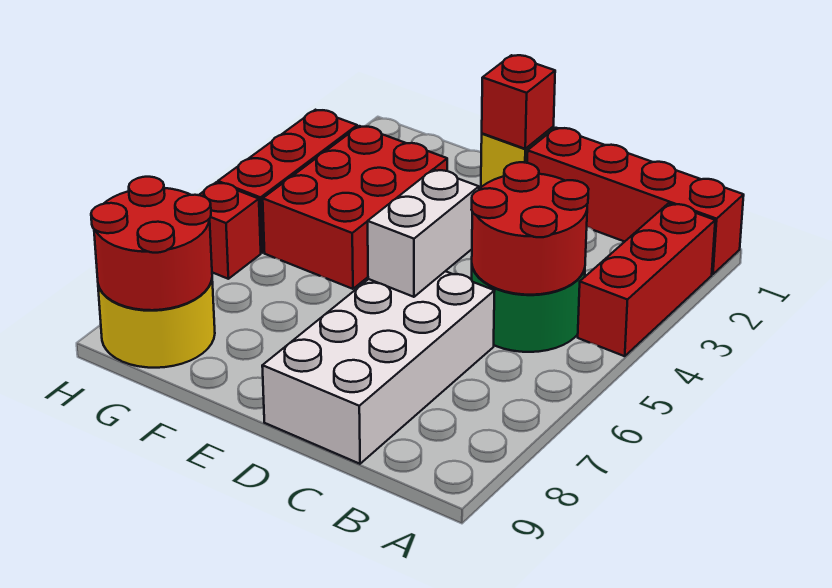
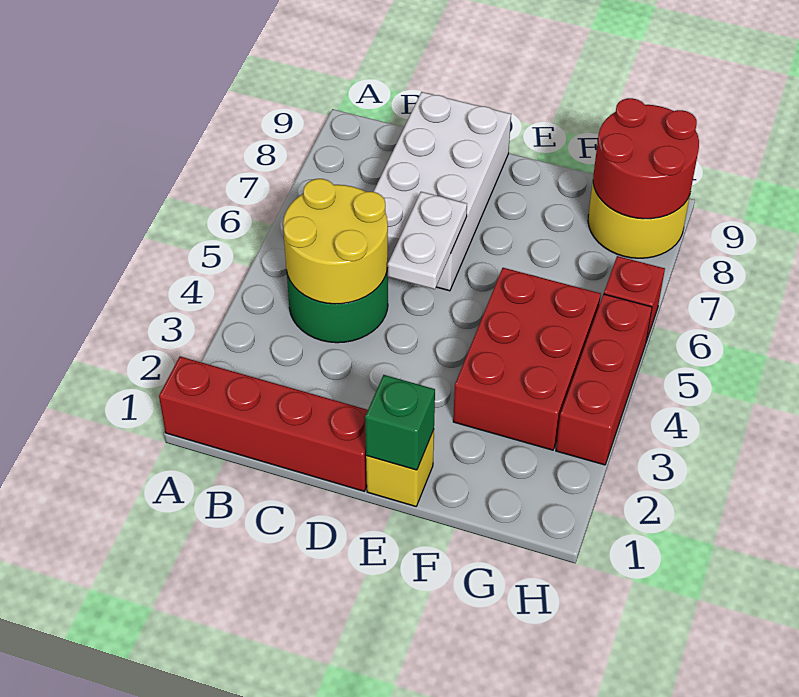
red 1x3 brick [578,203,715,356] -> none
red 2x2 round brick [471,162,589,295] -> yellow 2x2 round brick [283,179,388,304]
white 1x2 brick [368,169,479,297] -> white 1x2 plate [388,192,467,289]
red 1x1 brick [482,55,555,149] -> green 1x1 brick [365,375,435,470]

